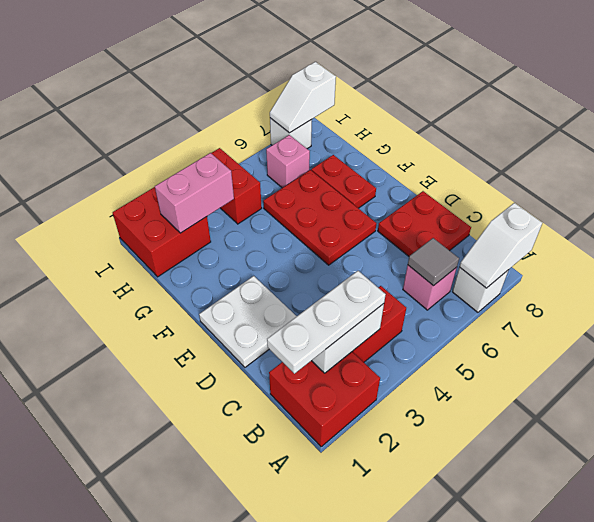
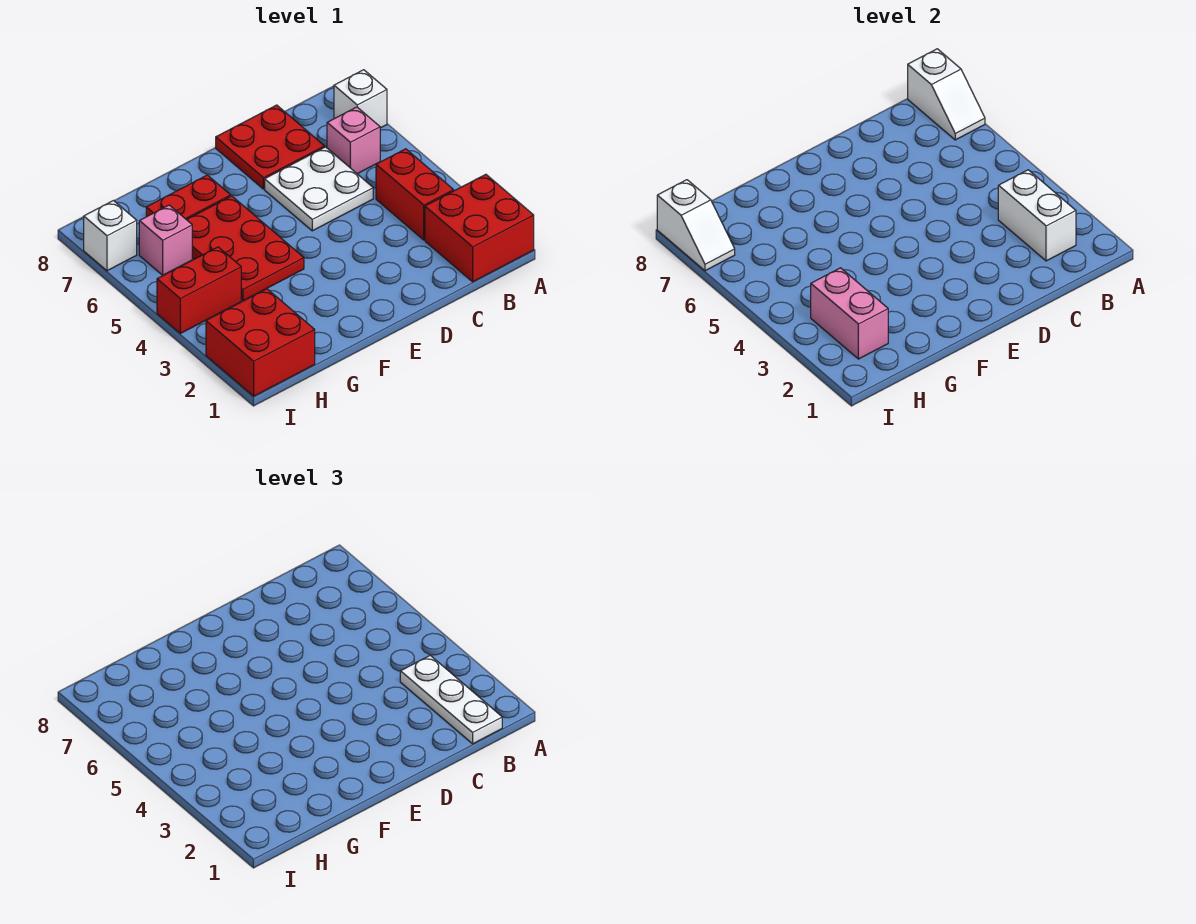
grey 1x1 tile [408,238,459,286] -> none
white 2x2 plate [199,276,297,367] -> white 2x2 plate moved to [265,147,373,231]
red 2x3 plate [263,170,376,265] -> red 2x3 plate turned to [187,196,304,301]

